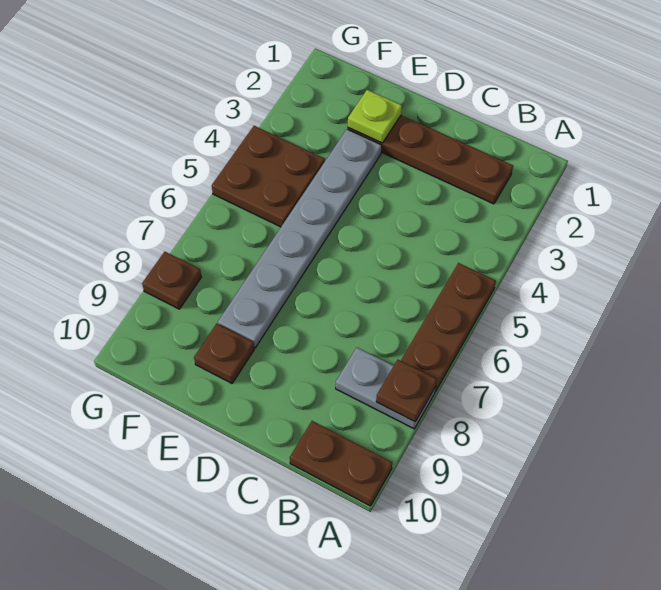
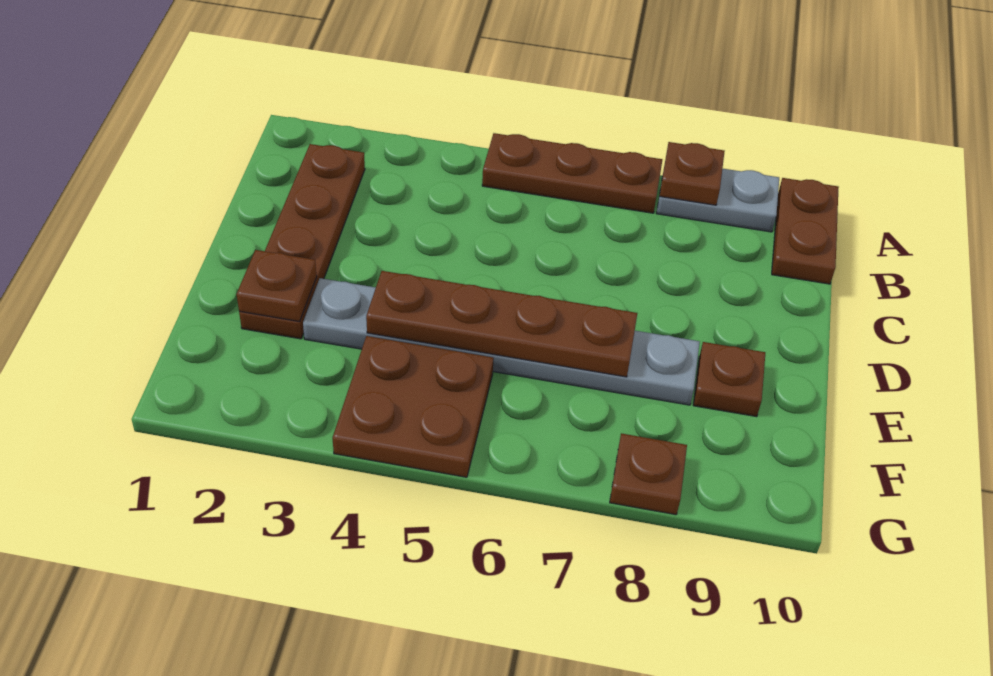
grey 1x2 plate [336,348,436,429] -> grey 1x2 plate turned to [657,169,779,232]
lime 1x1 plate [348,90,402,143] -> brown 1x1 plate [237,250,317,322]
none -> brown 1x4 plate [366,271,637,377]

